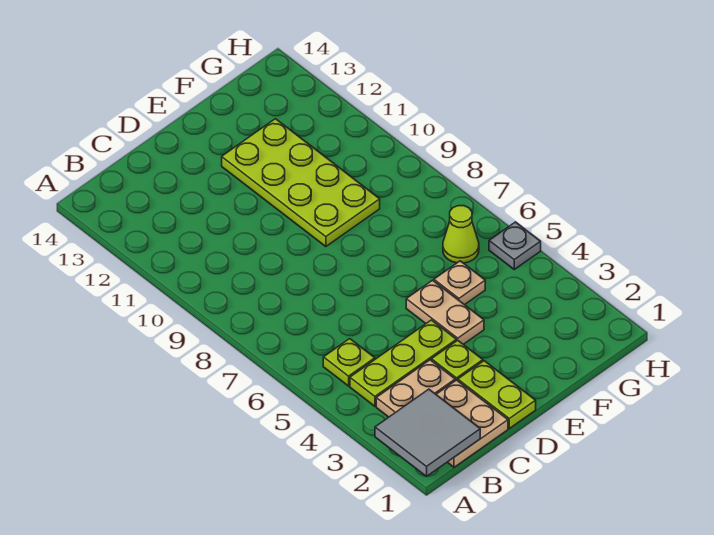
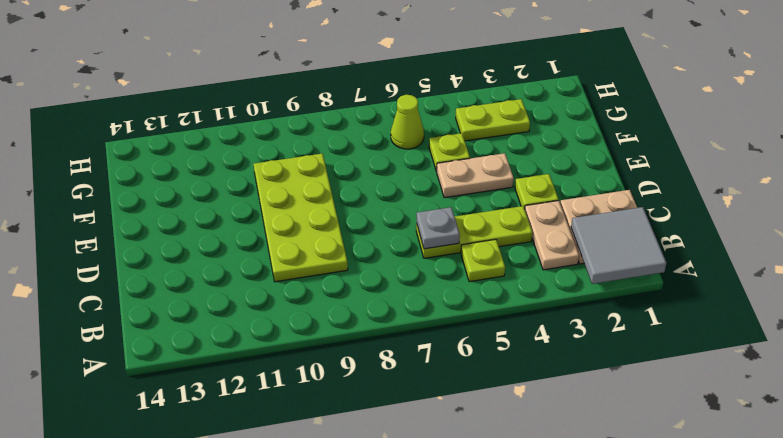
lime 1x3 plate [350,320,457,406] -> lime 1x3 plate turned to [416,206,532,258]
lime 1x2 plate [458,361,536,428] -> lime 1x2 plate moved to [456,99,530,141]
lime 2x4 plate [222,119,380,247] -> lime 2x4 plate turned to [254,154,348,282]
tan 1x1 plate [434,261,485,305] -> lime 1x1 plate [429,133,470,171]
grey 1x1 plate [489,222,541,269] -> grey 1x1 plate moved to [417,207,460,249]

